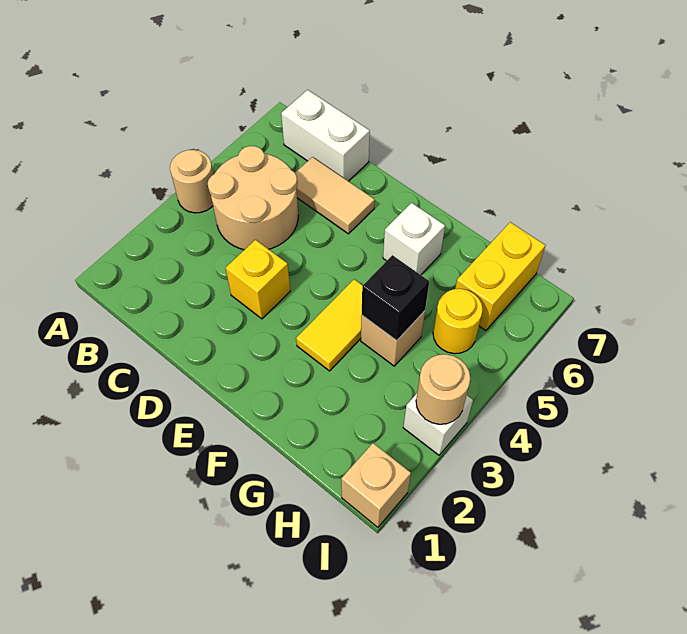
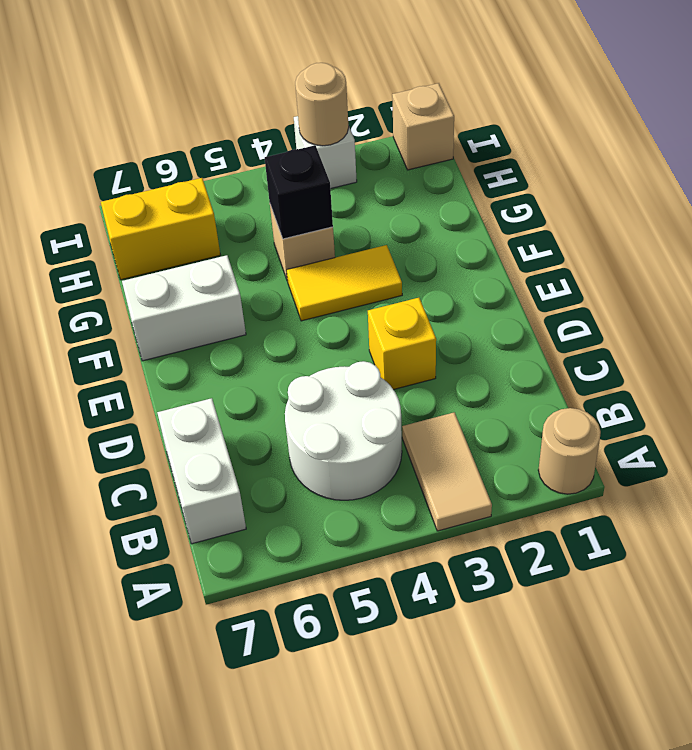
tan 1x1 round brick [170,150,214,213] -> tan 1x1 round brick moved to [538,408,601,494]
tan 2x2 round brick [208,146,298,250] -> white 2x2 round brick [285,361,402,500]
tan 1x2 tile [295,157,375,234] -> tan 1x2 tile moved to [402,412,492,531]
white 1x1 brick [383,203,445,275] -> white 1x2 brick [122,255,246,361]
yellow 1x1 round brick [433,289,483,354] -> none

